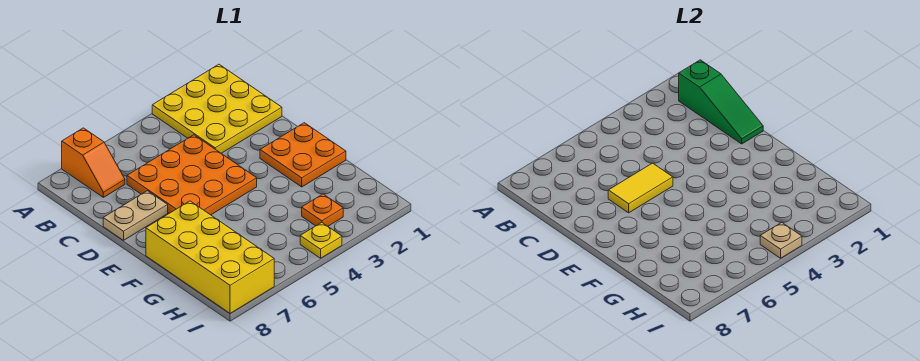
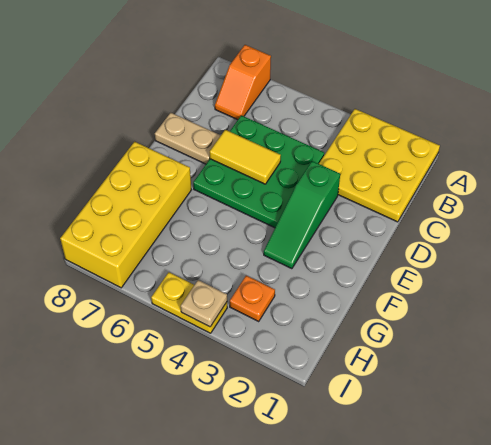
green 1x3 slope [679,60,763,144] -> green 1x3 slope moved to [264,161,340,269]
orange 3x3 plate [127,135,257,215] -> green 3x3 plate [193,115,324,228]
orange 2x2 plate [260,123,346,187] -> none
yellow 1x1 plate [300,222,342,258] -> yellow 1x2 plate [151,272,227,333]

